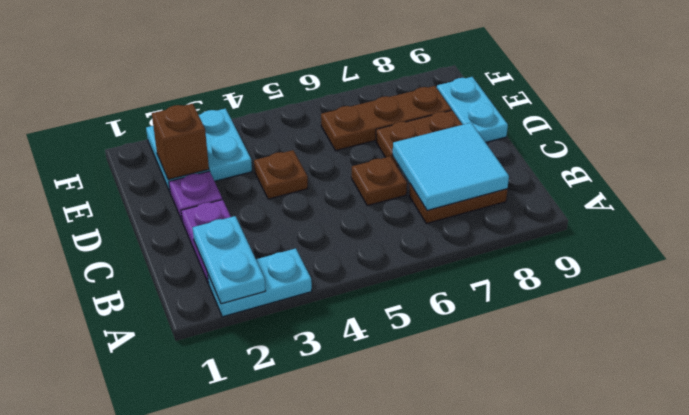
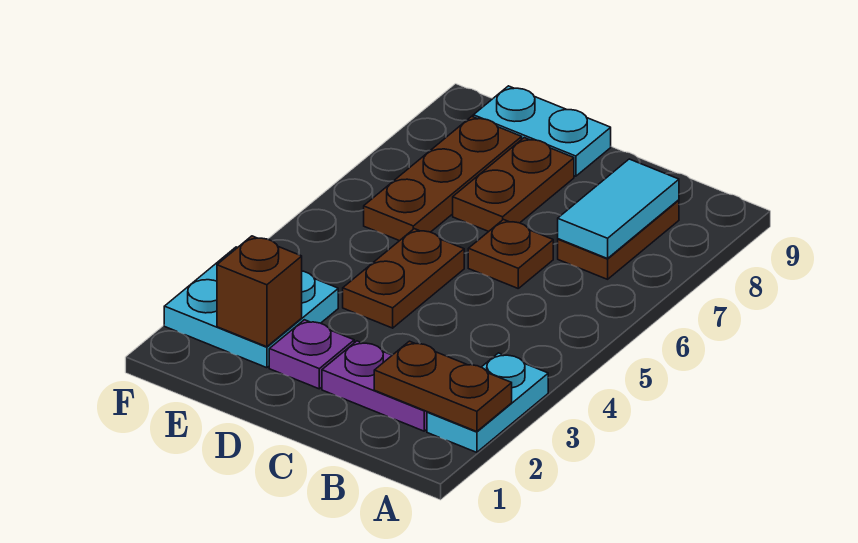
cyan 1x2 plate [193,216,265,304] -> brown 1x2 plate [374,341,512,432]
cyan 2x2 tile [393,123,509,210] -> cyan 1x2 tile [558,159,679,259]
brown 1x1 plate [254,150,308,199] -> brown 1x2 plate [343,229,464,328]

